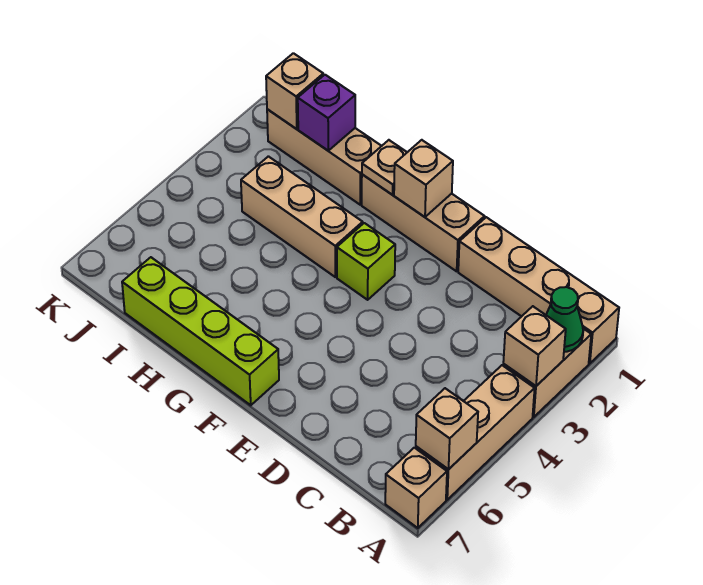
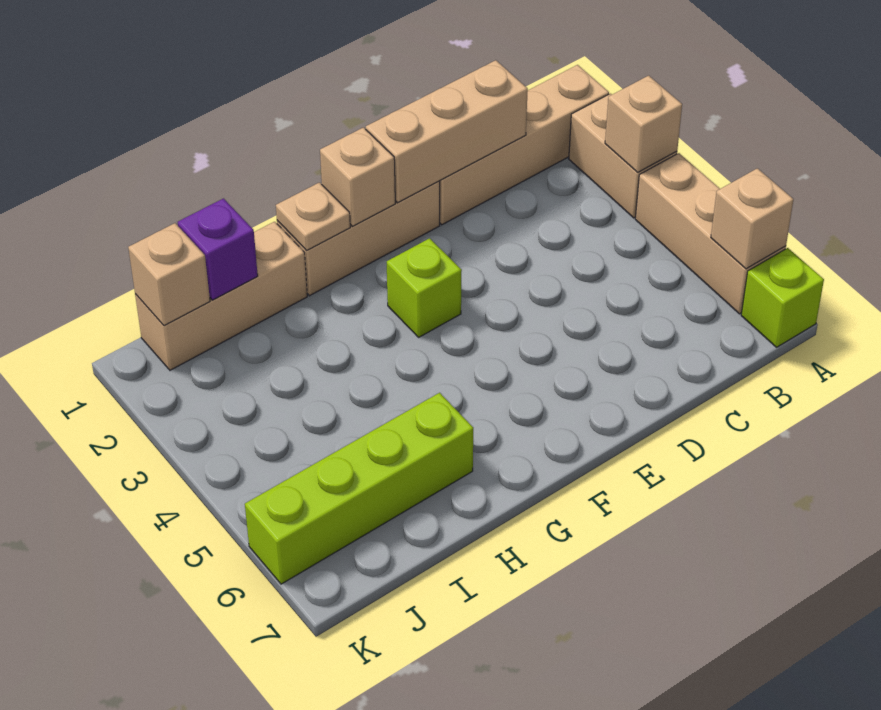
green 1x1 cone [546,287,583,352] -> none
tan 1x1 brick [385,448,447,528] -> lime 1x1 brick [741,248,824,347]
lime 1x4 brick [122,257,279,405] -> lime 1x4 brick moved to [245,393,473,584]
tan 1x3 brick [241,156,363,277] -> tan 1x3 brick moved to [366,60,528,203]

